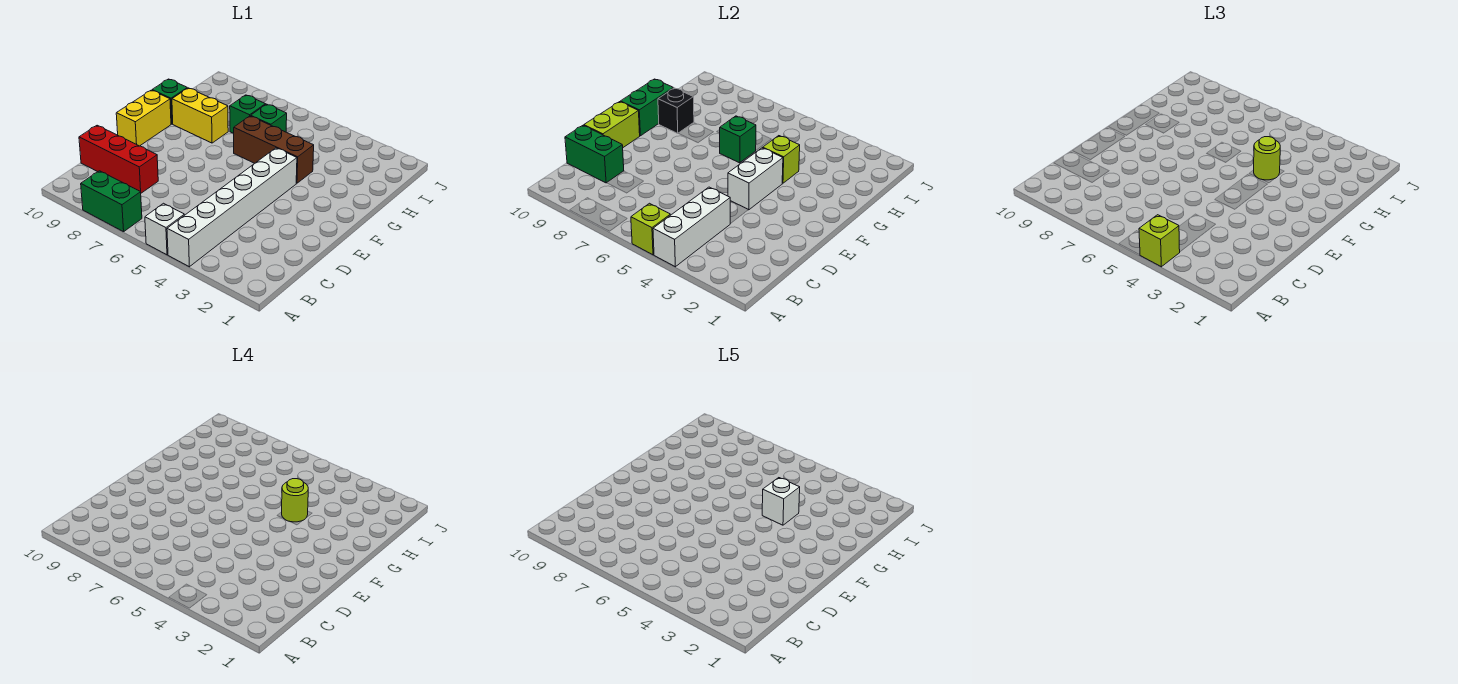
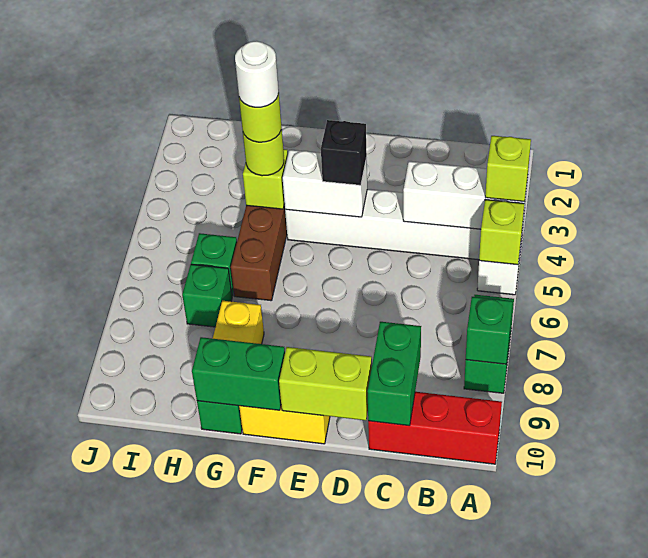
red 1x3 brick [79,125,158,193] -> red 1x3 brick turned to [368,392,502,464]
white 1x1 brick [762,478,800,525] -> white 1x1 round brick [235,41,279,107]
green 1x1 brick [720,116,756,163] -> green 1x1 brick moved to [466,297,513,364]
black 1x1 brick [658,88,694,133] -> black 1x1 brick moved to [321,120,367,185]

